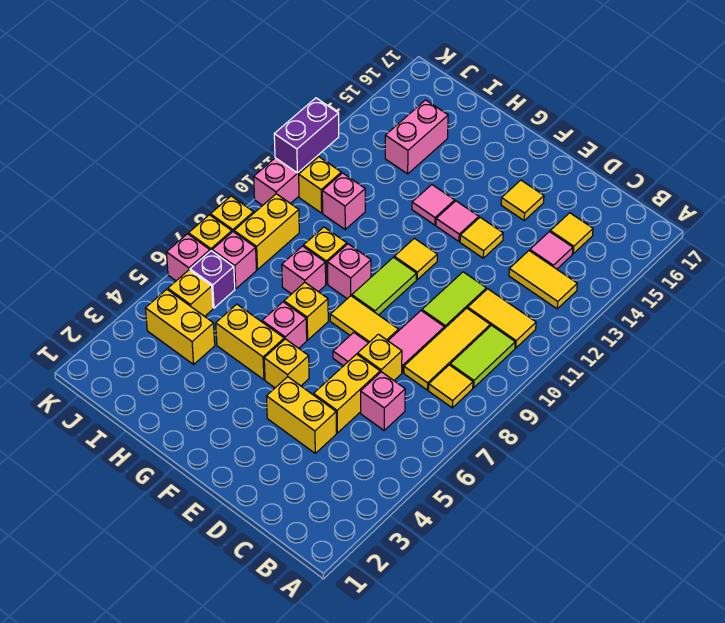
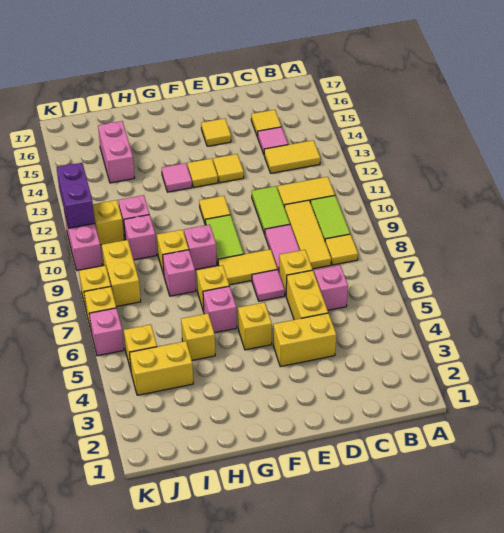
pink 1x1 tile [436,201,479,242] -> yellow 1x1 tile [187,158,218,187]
yellow 1x2 brick [216,304,284,380] -> yellow 1x1 brick [181,313,215,360]
purple 1x1 brick [190,251,235,308] -> none
pink 1x1 brick [212,232,257,289] -> pink 1x1 brick moved to [124,215,157,260]

